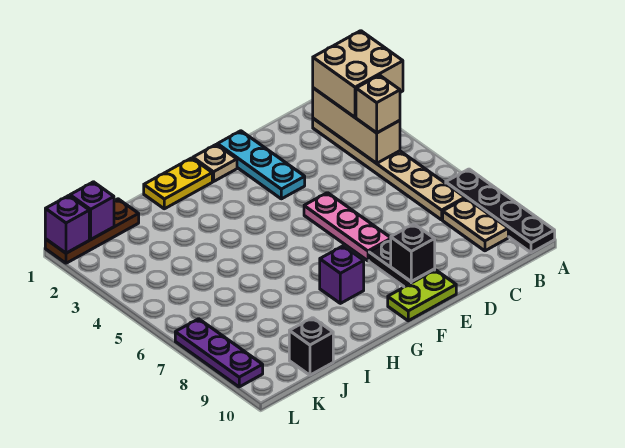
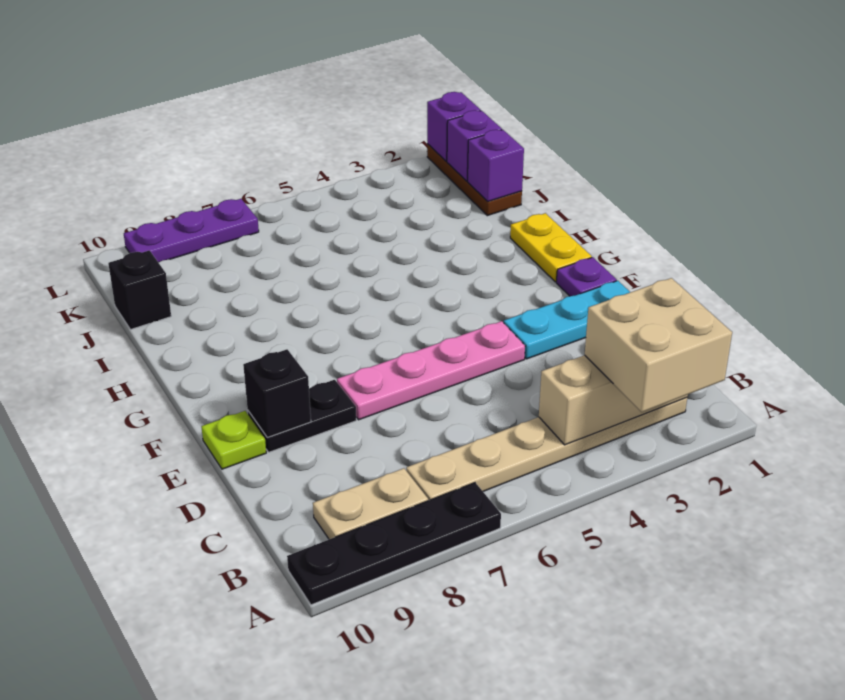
tan 1x1 brick [356,75,400,133] -> none
pink 1x3 plate [304,193,391,261] -> pink 1x4 plate [337,321,525,420]
lime 1x2 plate [388,270,456,321] -> lime 1x1 plate [201,411,266,469]
tan 1x1 plate [193,144,237,182] -> purple 1x1 plate [556,257,617,296]
purple 1x1 brick [320,246,364,303] -> purple 1x1 brick moved to [468,130,524,201]

